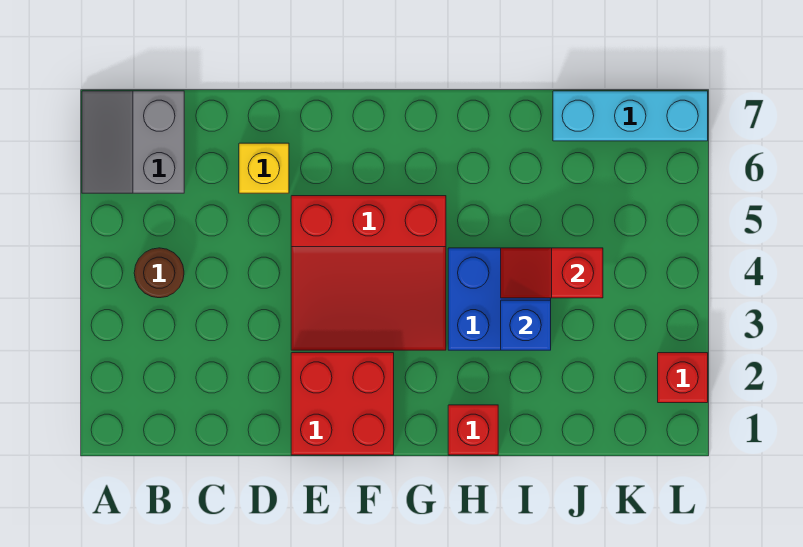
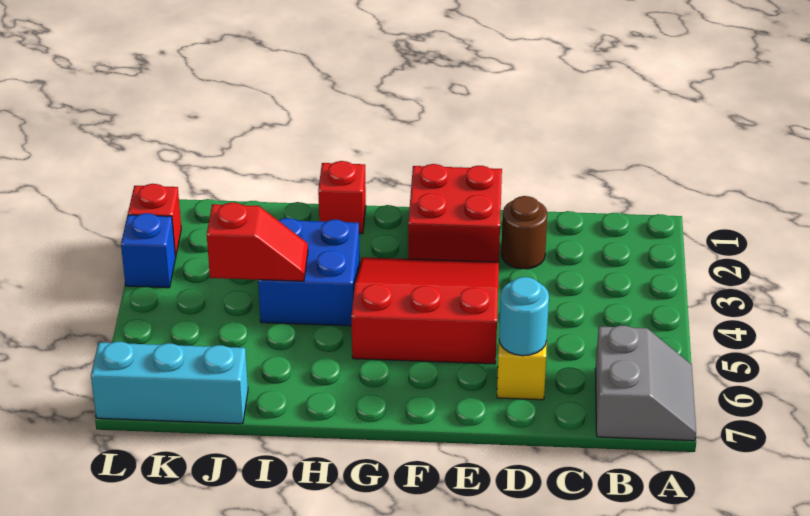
brown 1x1 round brick [134,248,184,298] -> brown 1x1 round brick moved to [501,196,547,269]
none -> cyan 1x1 round brick [499,277,549,356]
blue 1x1 brick [501,300,551,350] -> blue 1x1 brick moved to [121,213,176,288]

